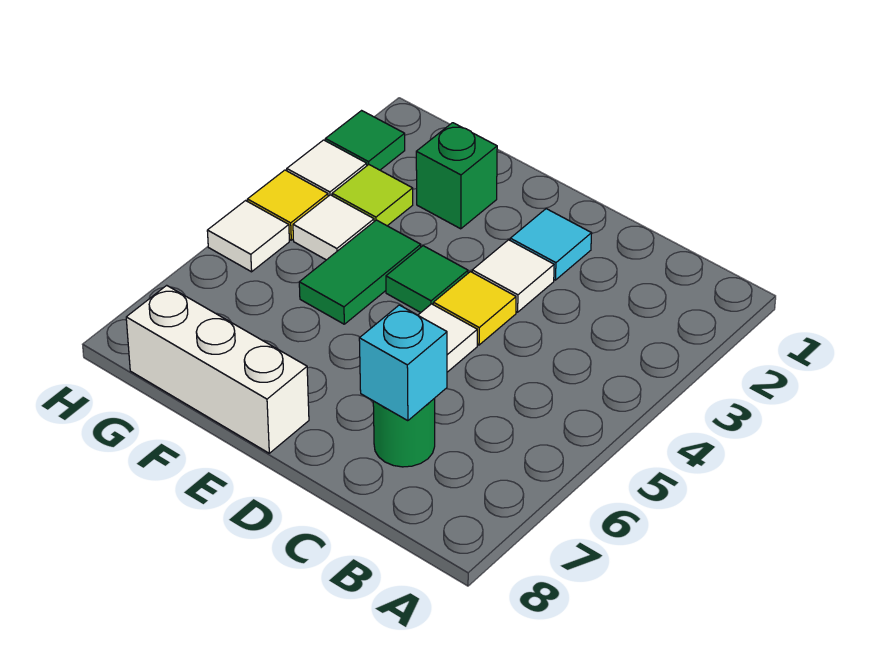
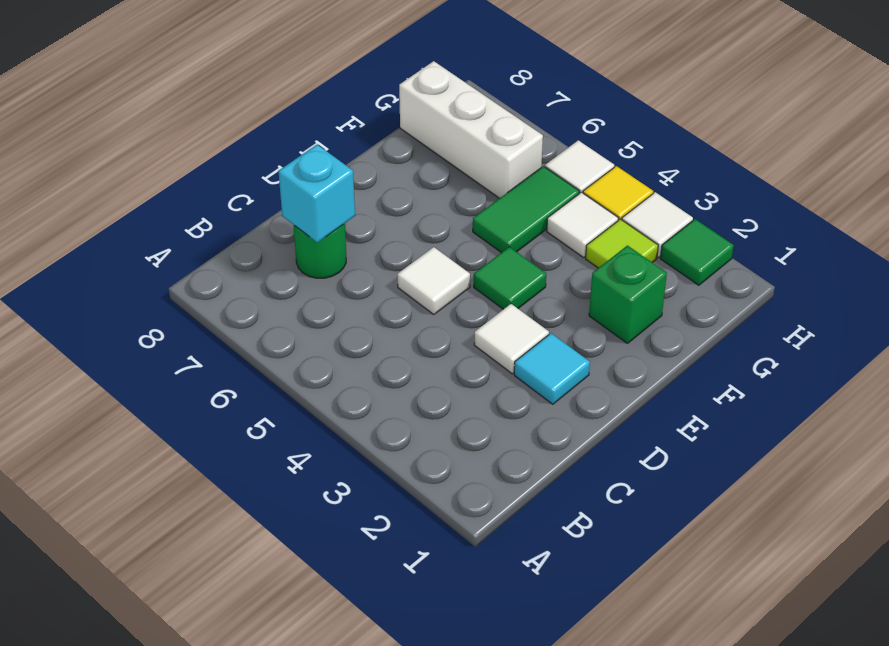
yellow 1x1 tile [433,272,516,345] -> none
white 1x3 brick [126,285,309,453] -> white 1x3 brick turned to [399,61,543,198]
green 1x2 tile [299,220,421,324] -> green 1x2 tile turned to [473,166,580,253]

